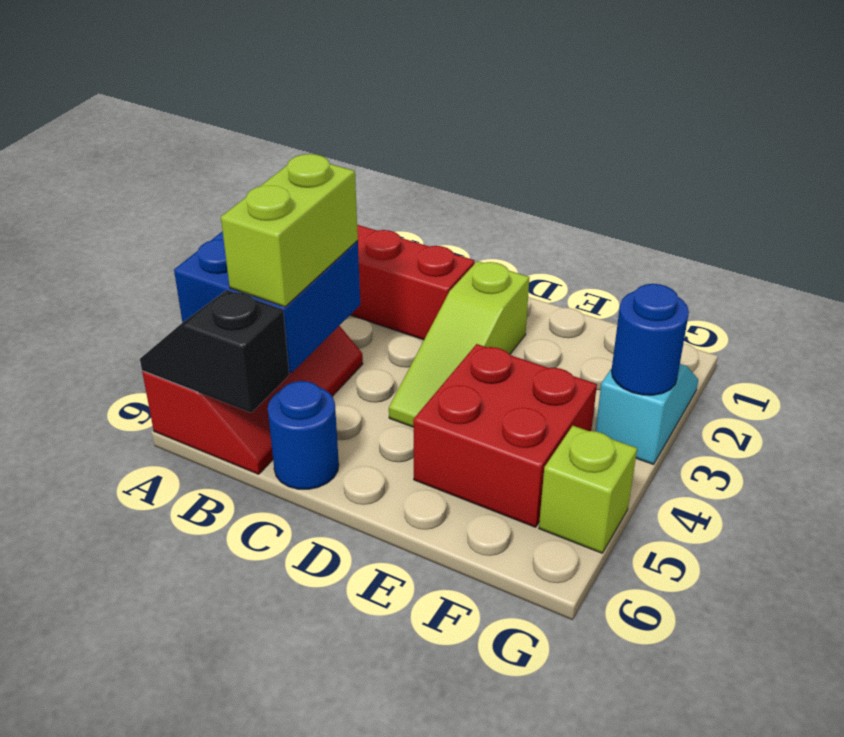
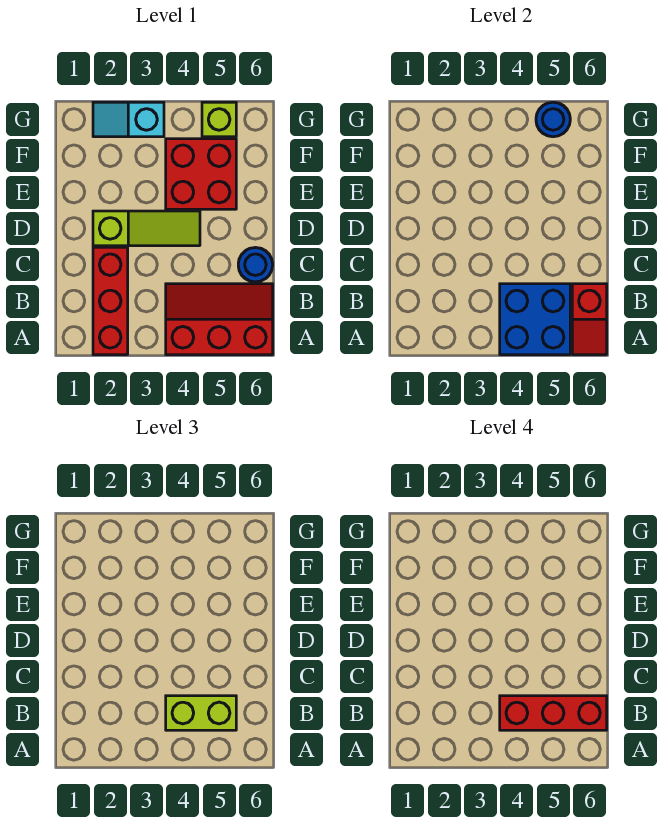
black 1x2 slope [140,290,289,413] -> red 1x2 slope [572,284,607,355]
none -> red 1x3 brick [500,696,607,730]
blue 1x1 round brick [611,284,689,395] -> blue 1x1 round brick moved to [536,102,570,137]

